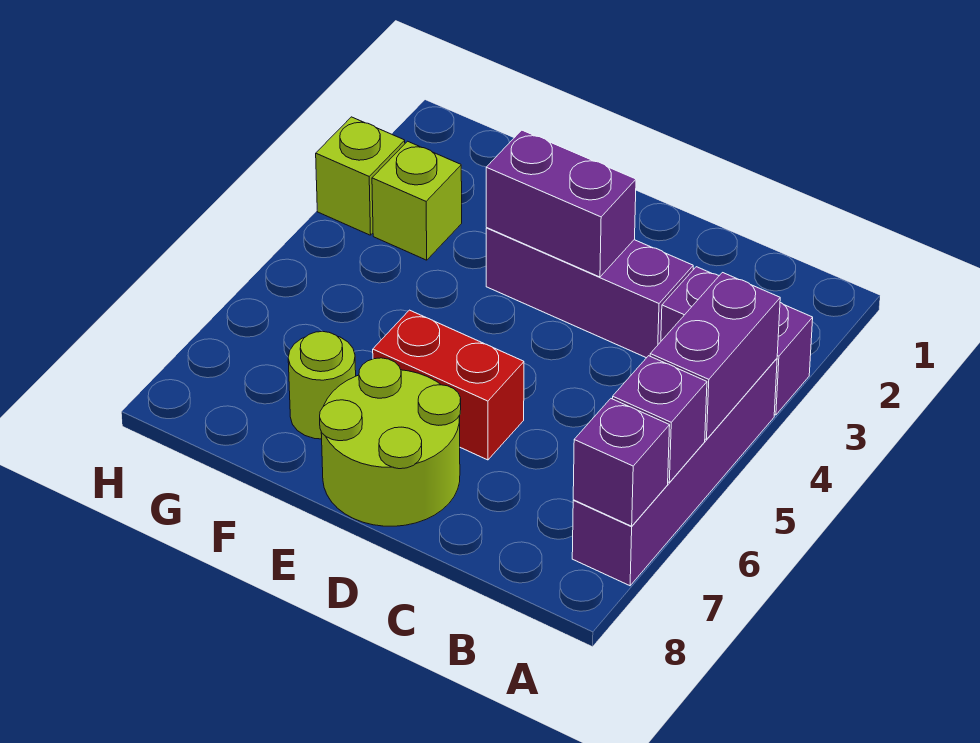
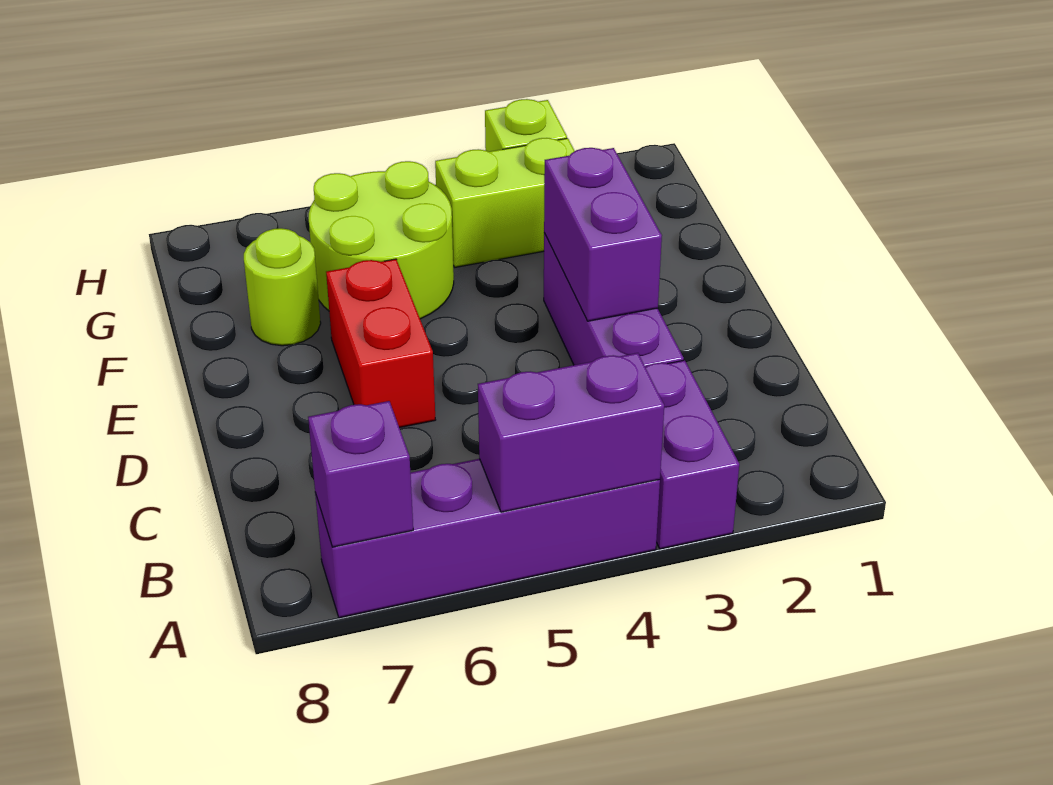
purple 1x1 brick [613,356,707,482] -> none
lime 2x2 round brick [320,358,461,526] -> lime 2x2 round brick moved to [309,161,454,319]
lime 1x1 brick [372,141,462,260] -> lime 1x2 brick [435,138,574,267]

